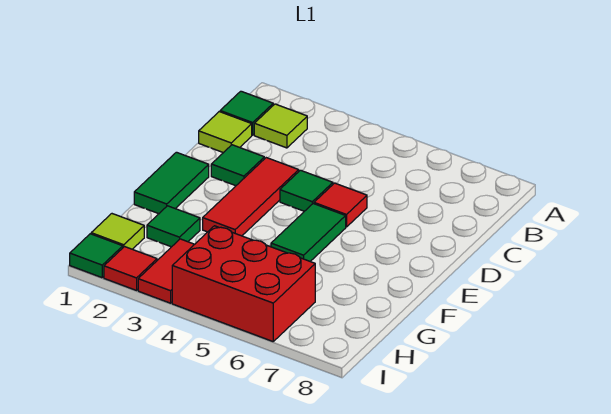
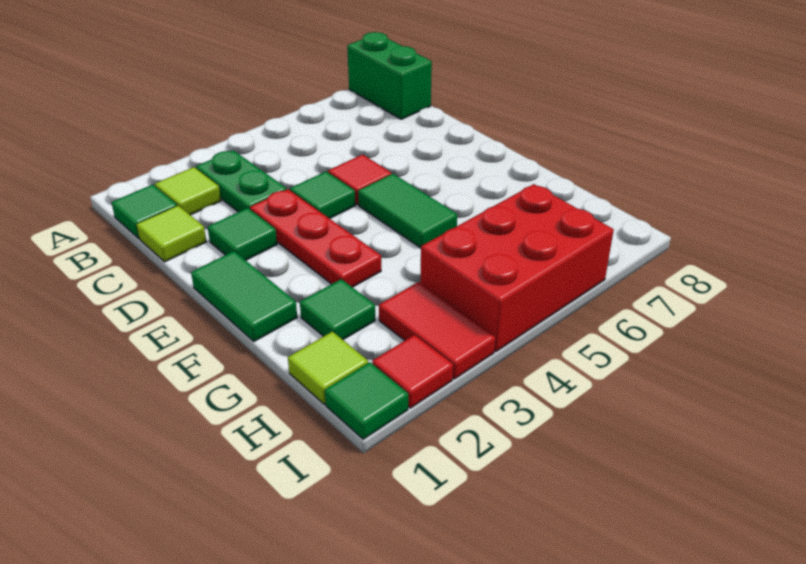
none -> green 1x2 brick [347,32,432,119]
none -> green 1x2 plate [196,150,287,212]
red 1x3 tile [203,158,299,236] -> red 1x3 plate [250,189,381,287]

